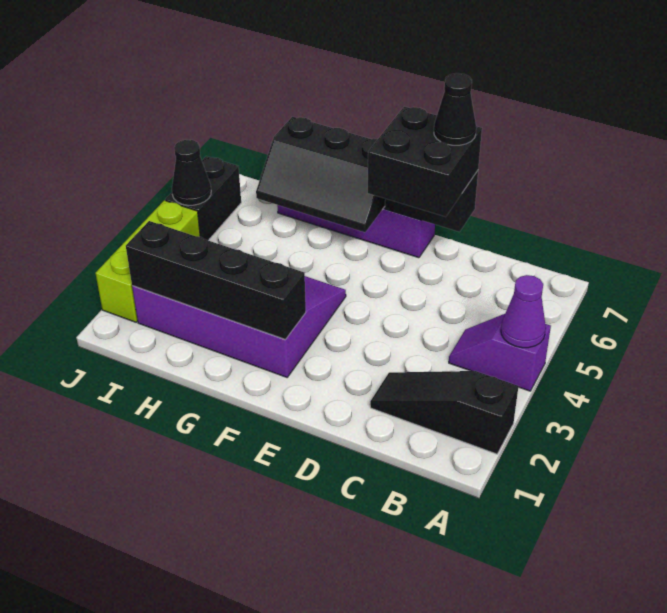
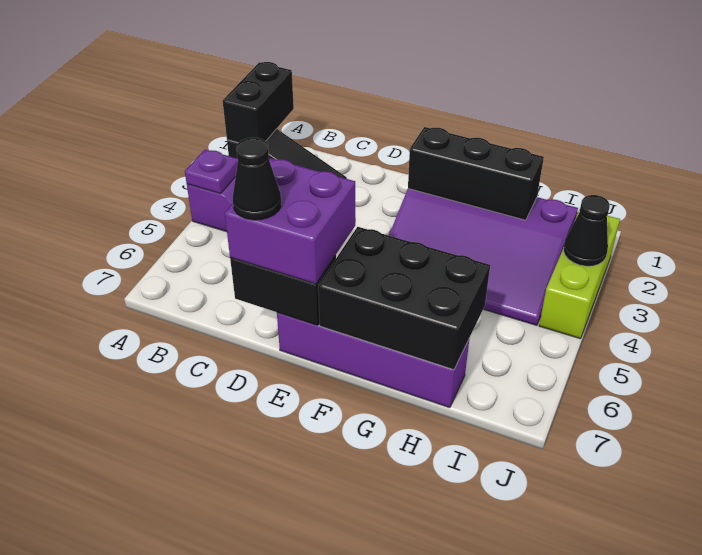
purple 1x1 cone [501,275,546,348] -> purple 1x1 plate [185,150,238,193]
black 2x2 brick [368,107,482,217] -> purple 2x2 brick [225,158,355,284]
black 1x4 brick [126,221,306,340] -> black 1x3 brick [408,127,544,220]
black 2x3 slope [256,117,385,232] -> black 2x3 brick [318,227,490,370]
black 1x2 brick [165,156,241,240] -> black 1x2 brick moved to [223,62,294,143]
black 1x1 cone [172,140,211,205] -> black 1x1 cone moved to [563,195,610,266]

